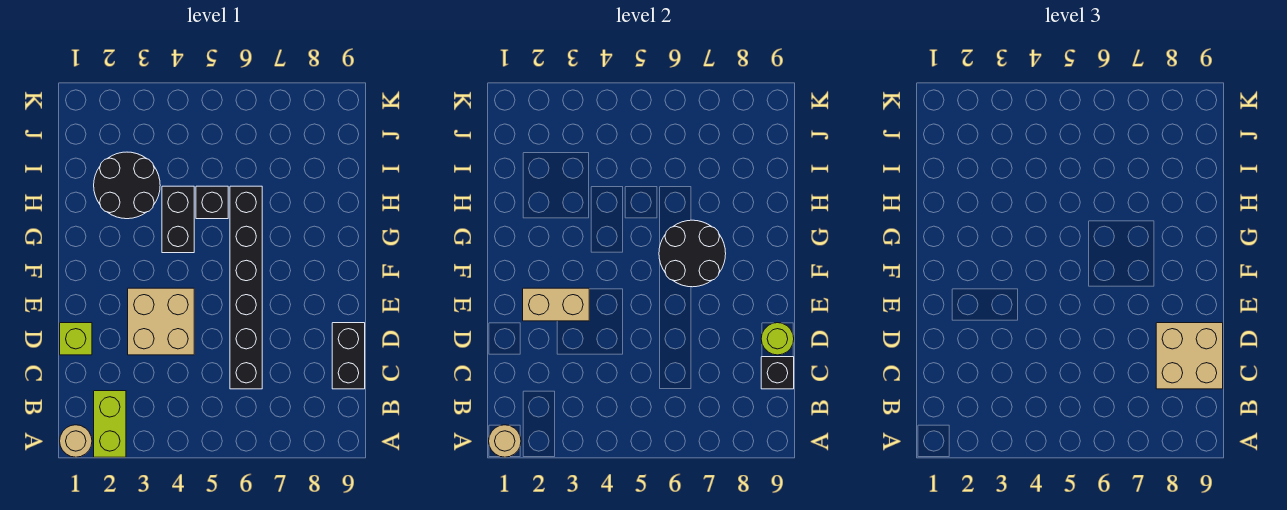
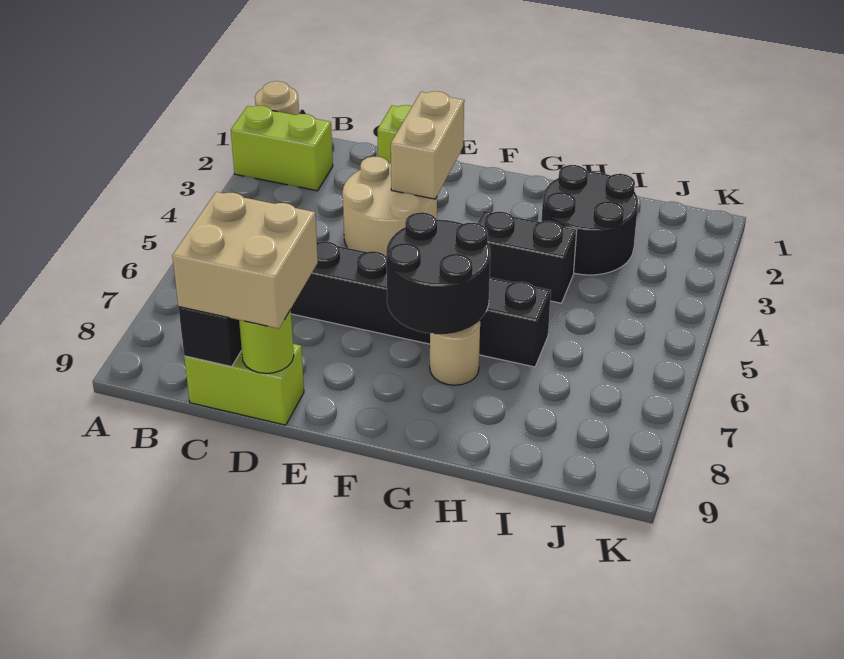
tan 1x1 round brick [489,425,521,457] -> tan 1x1 round brick moved to [430,320,480,385]
black 1x2 brick [332,323,365,389] -> lime 1x2 brick [184,344,304,425]
tan 2x2 brick [128,288,194,355] -> tan 2x2 round brick [343,157,437,256]
black 1x1 brick [196,186,228,219] -> none

